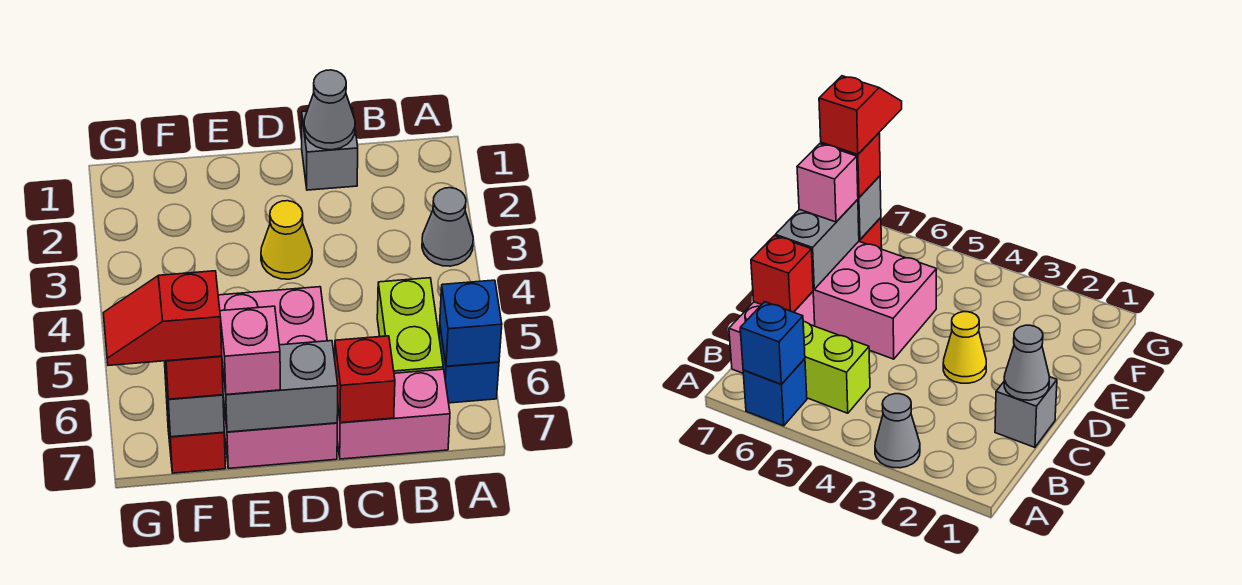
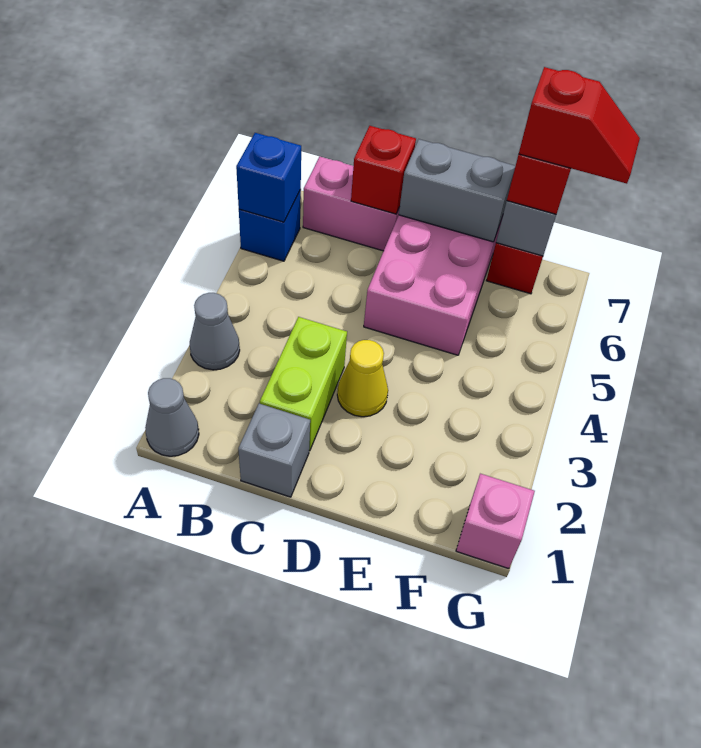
lime 1x2 brick [377,278,443,373] -> lime 1x2 brick moved to [260,317,347,451]
grey 1x1 cone [304,70,355,150] -> grey 1x1 cone moved to [145,378,199,456]
pink 1x1 brick [220,306,280,395] -> pink 1x1 brick moved to [456,474,535,569]

